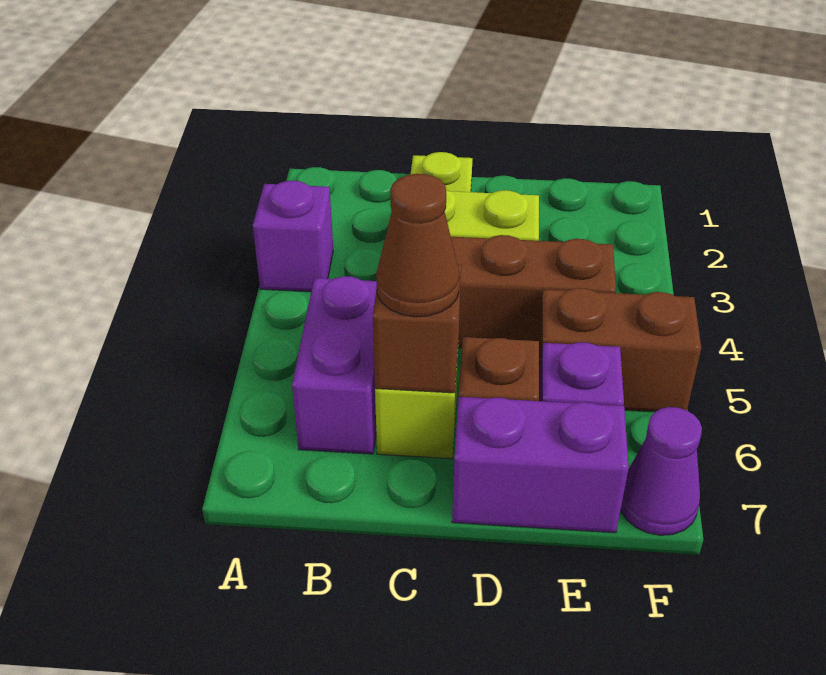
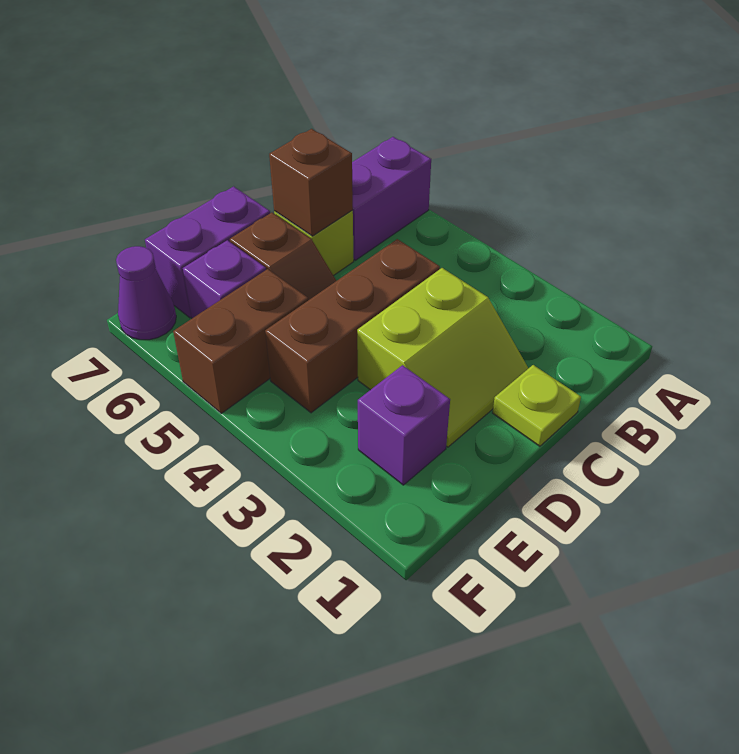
purple 1x1 brick [253,181,333,292] -> purple 1x1 brick moved to [358,365,450,485]
purple 1x2 brick [292,276,377,454] -> purple 1x2 brick turned to [352,137,431,260]
brown 1x1 cone [376,174,460,317] -> none

